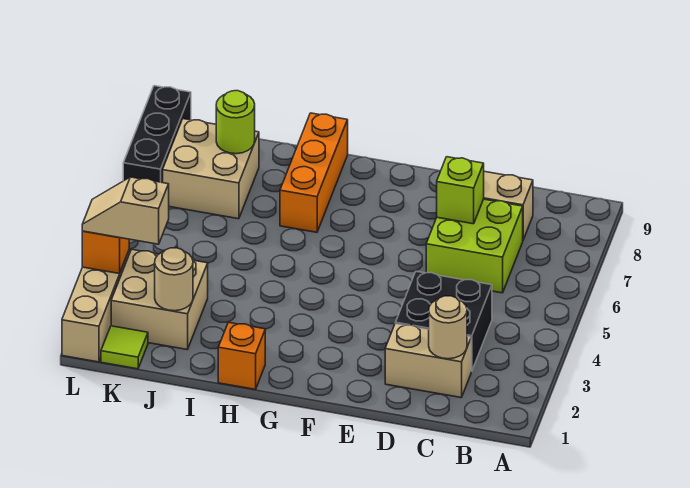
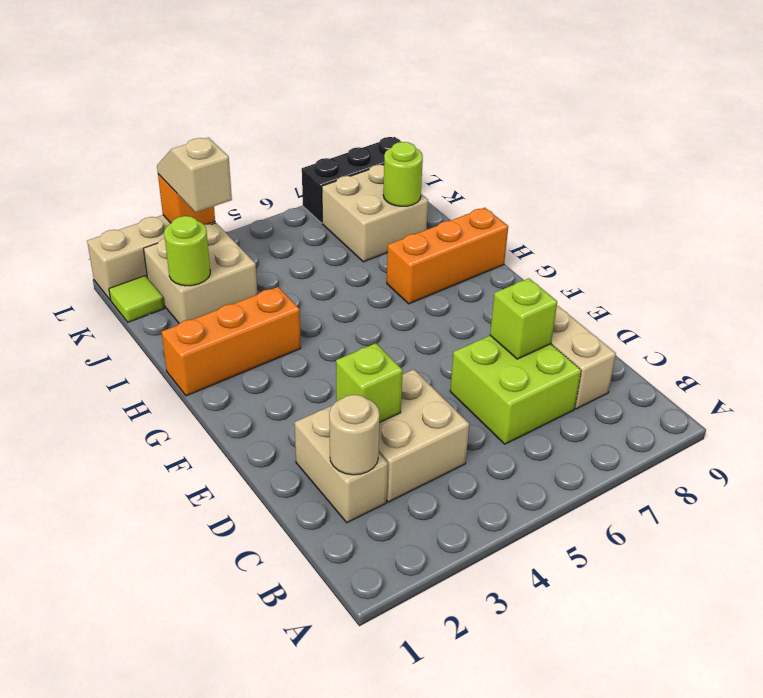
black 2x2 brick [395,271,492,371] -> tan 2x2 brick [379,369,469,502]
none -> lime 1x1 brick [336,343,403,423]
orange 1x1 brick [218,322,265,389] -> orange 1x3 brick [162,287,301,396]
tan 1x1 round brick [155,248,193,311] -> lime 1x1 round brick [164,216,210,286]

